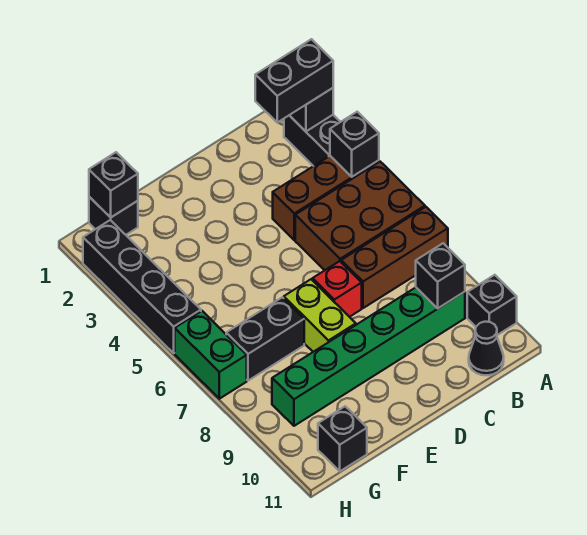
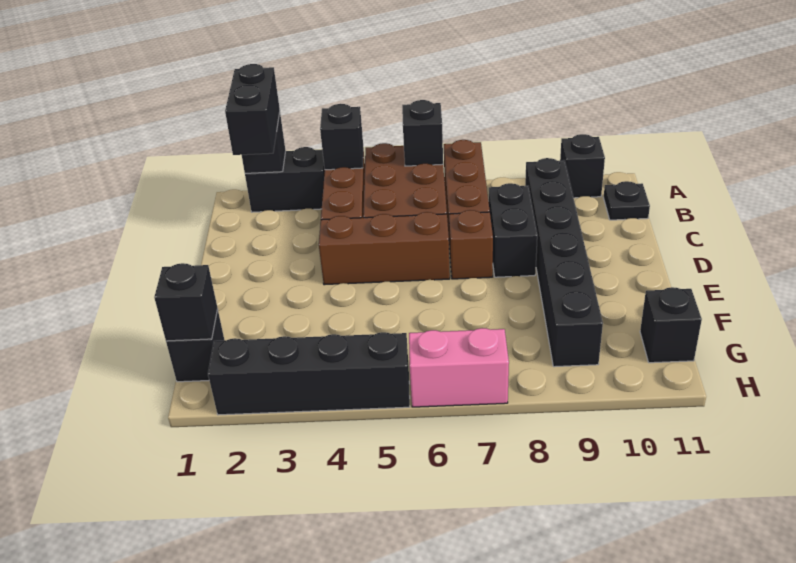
green 1x6 brick [272,288,465,426] -> black 1x6 brick [525,158,603,367]
black 1x1 brick [416,243,465,309] -> black 1x1 brick moved to [402,100,443,166]
black 1x1 cone [469,322,504,375] -> black 1x1 plate [604,181,650,220]
none -> brown 1x3 brick [319,212,450,285]
red 1x1 brick [313,261,362,317] -> brown 1x1 brick [449,210,493,279]
lime 1x2 brick [284,279,356,352] -> none
black 1x2 brick [226,297,304,381] -> black 1x2 brick moved to [489,183,537,277]
green 1x2 brick [175,311,247,399] -> pink 1x2 brick [409,328,509,407]

